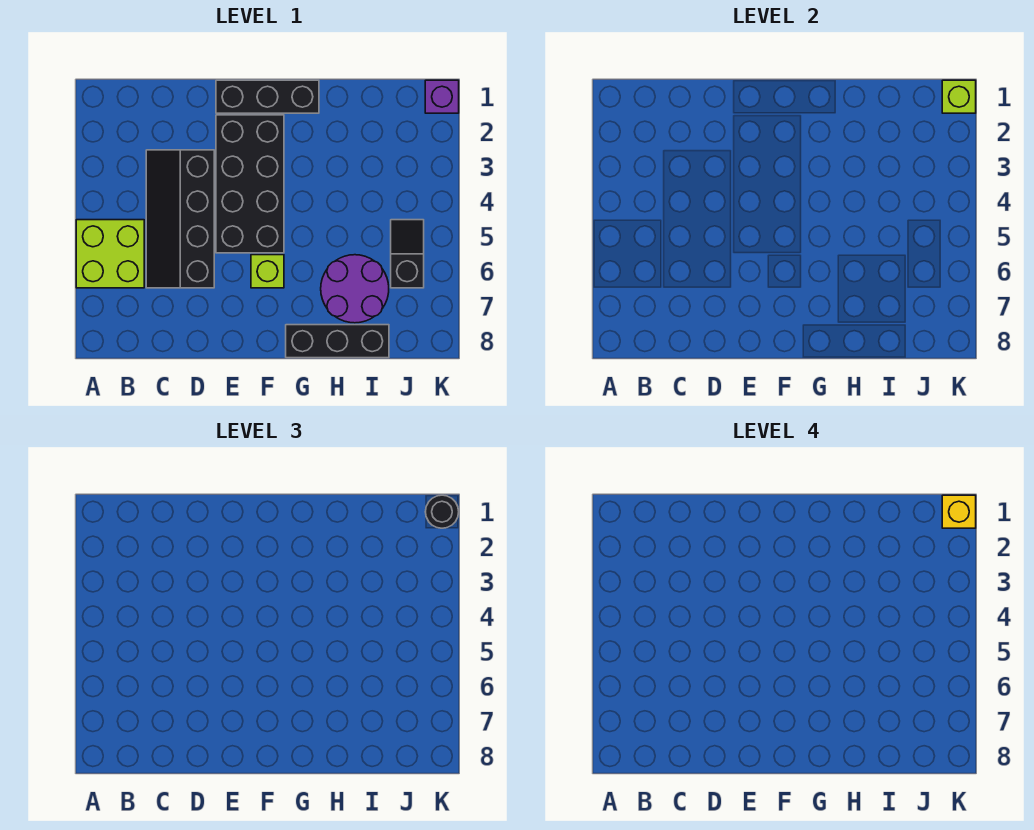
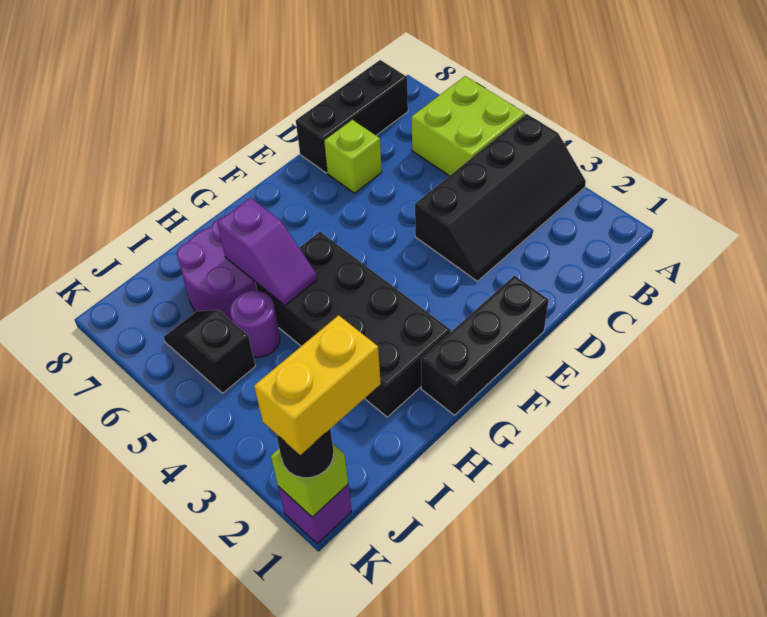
black 2x4 slope [146,150,214,288] -> black 2x4 slope turned to [415,114,586,281]
black 2x4 brick [216,115,284,253] -> black 2x4 brick moved to [256,232,451,417]
lime 1x1 brick [251,255,284,288] -> lime 1x1 brick moved to [324,120,382,193]
black 1x3 brick [286,325,389,358] -> black 1x3 brick moved to [296,60,408,173]
none -> purple 1x2 slope [217,198,317,305]
none -> purple 1x1 round brick [230,291,280,357]
black 1x2 slope [391,220,424,288] -> black 1x2 slope turned to [164,310,255,393]
yellow 1x1 brick [942,495,976,528] -> yellow 1x2 brick [254,315,381,455]

